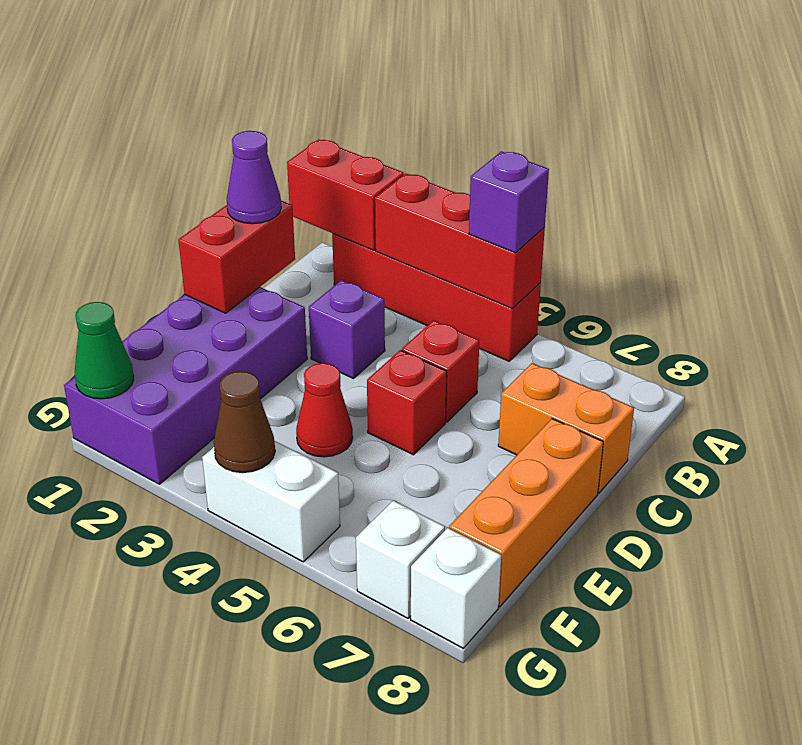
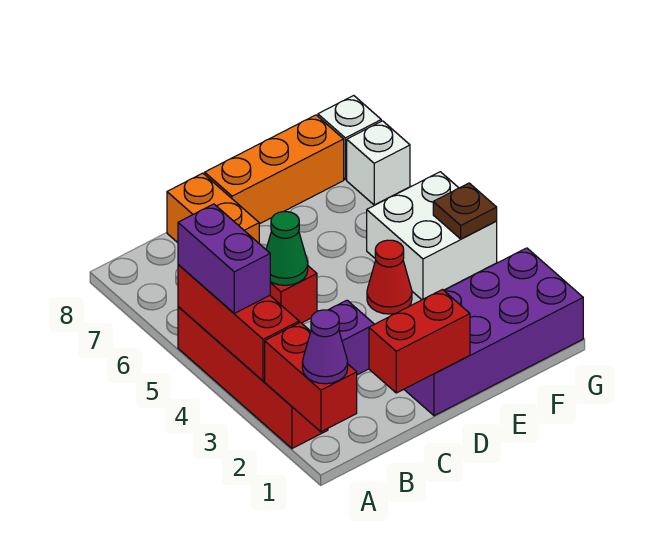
purple 1x1 brick [469,151,549,253] -> purple 1x2 brick [178,204,270,313]
purple 1x1 cone [227,131,281,224] -> purple 1x1 cone moved to [302,310,348,384]
red 1x1 brick [367,350,447,455] -> none
green 1x1 cone [75,302,134,399] -> green 1x1 cone moved to [266,212,308,285]
white 1x2 brick [202,441,340,562] -> white 2x2 brick [367,172,497,300]
brown 1x1 cone [214,371,275,473] -> brown 1x1 plate [433,183,497,239]

